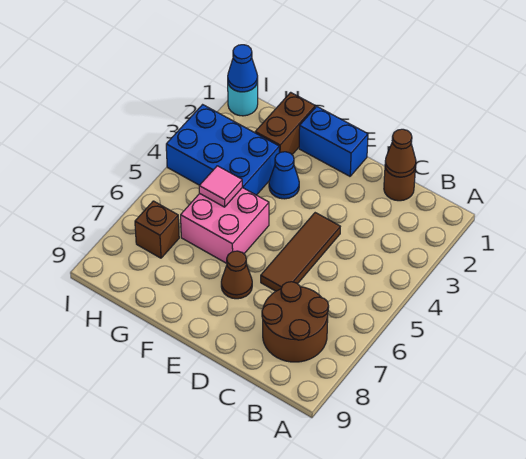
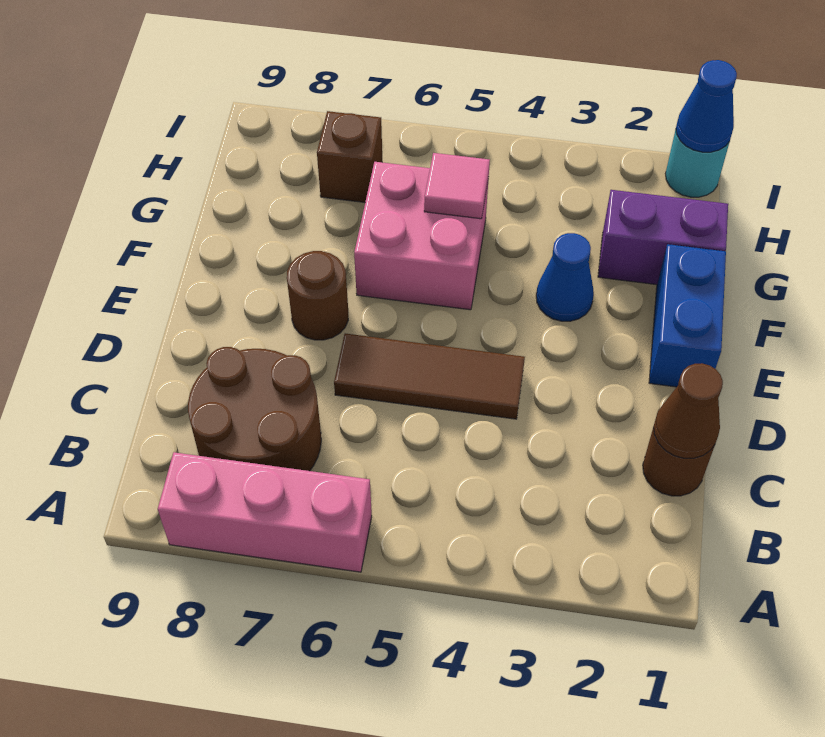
none -> pink 1x3 brick [158,452,372,572]
brown 1x1 cone [221,251,252,299] -> brown 1x1 round brick [287,251,348,340]
brown 1x2 brick [255,92,315,155] -> purple 1x2 brick [598,190,728,285]
blue 2x3 brick [166,105,279,195] -> none

